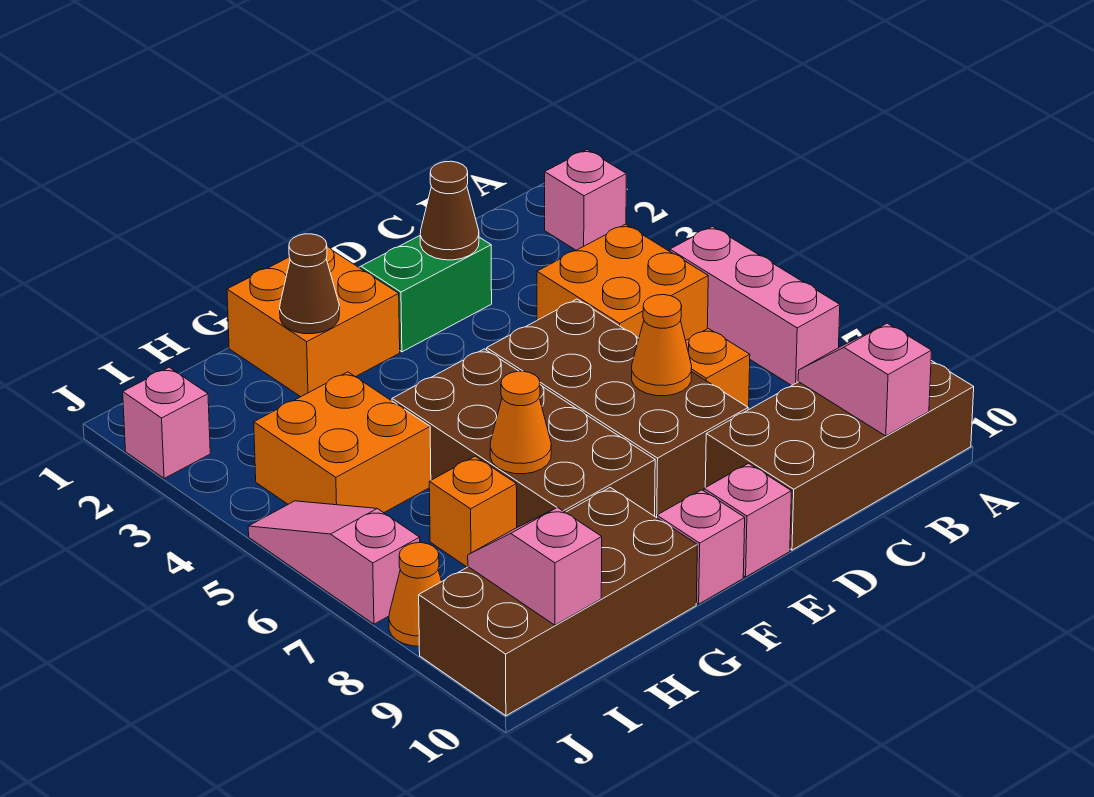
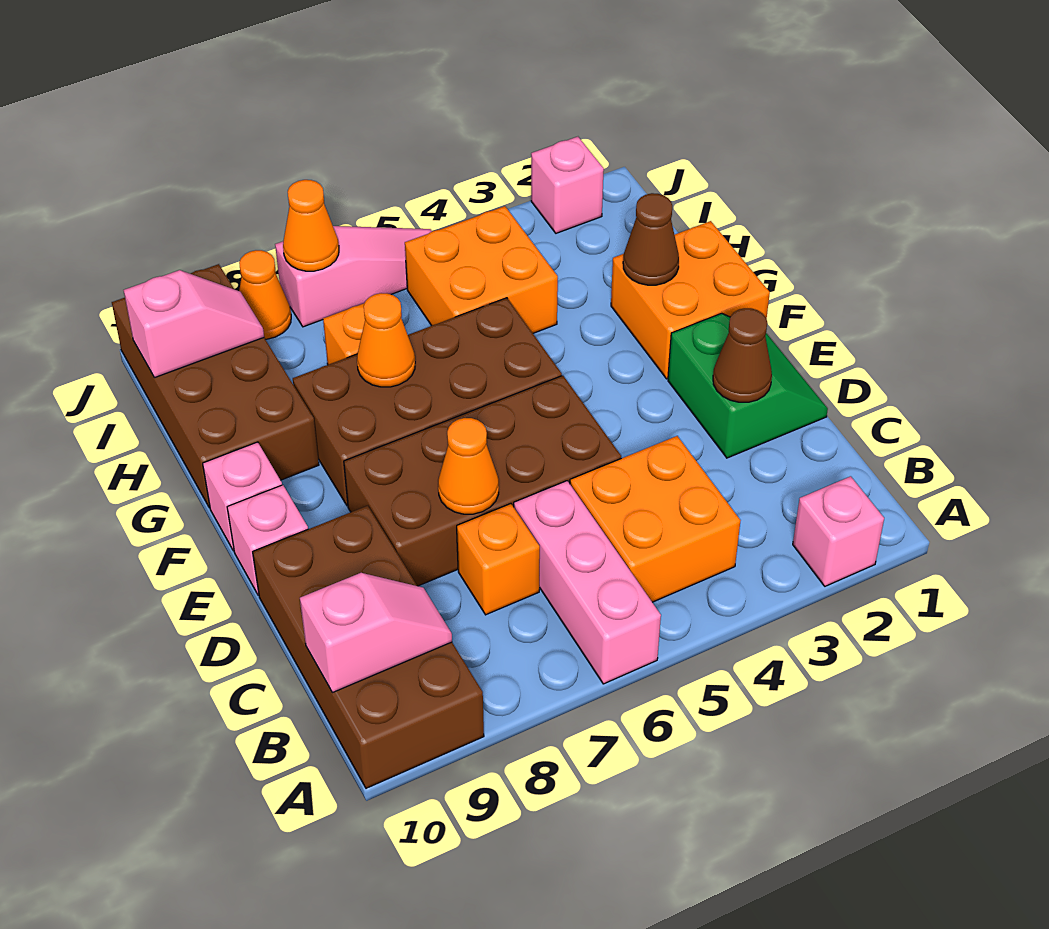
pink 1x3 brick [670,226,840,386] -> pink 1x3 brick turned to [514,481,661,684]
none -> orange 1x1 cone [283,180,339,271]

